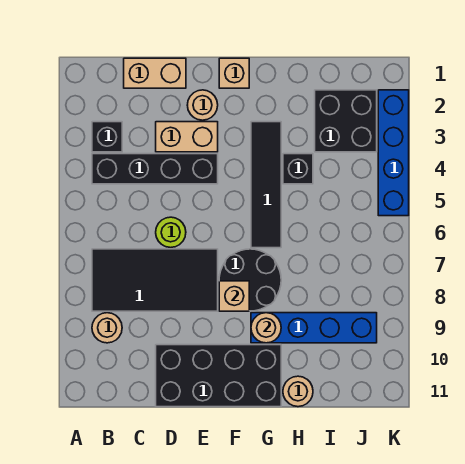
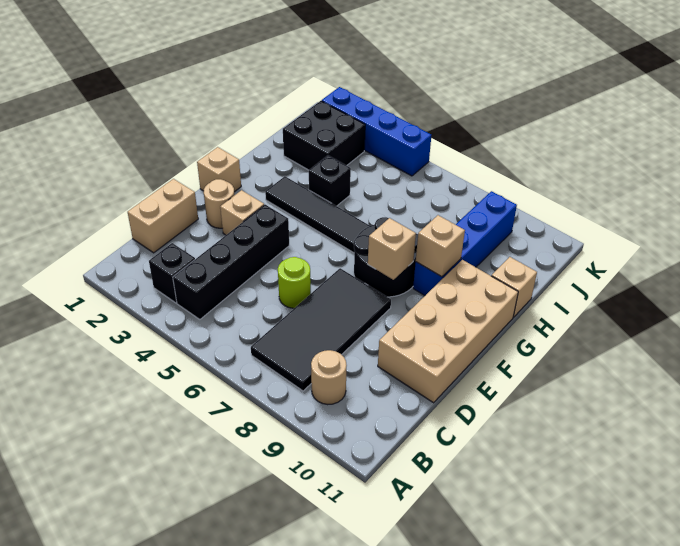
tan 1x2 brick [156,122,218,152] -> tan 1x1 brick [220,190,264,235]
black 2x4 brick [156,345,281,407] -> tan 2x4 brick [378,260,518,403]
tan 1x1 round brick [251,313,281,343] -> tan 1x1 brick [416,215,465,277]
tan 1x1 round brick [283,376,313,407] -> tan 1x1 brick [491,257,537,317]

